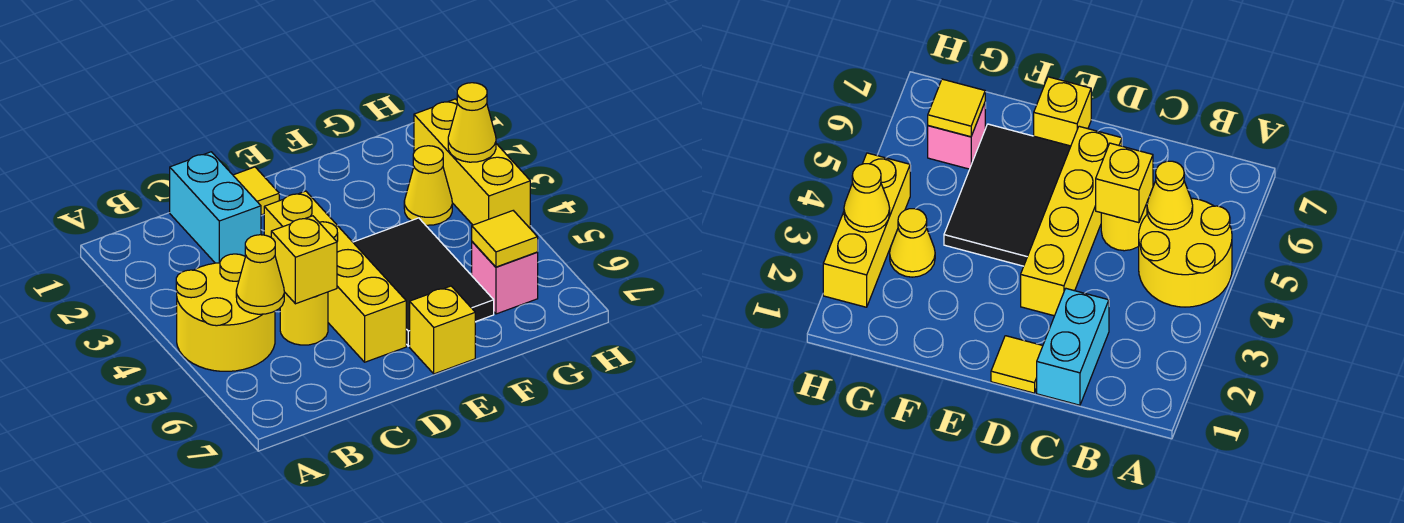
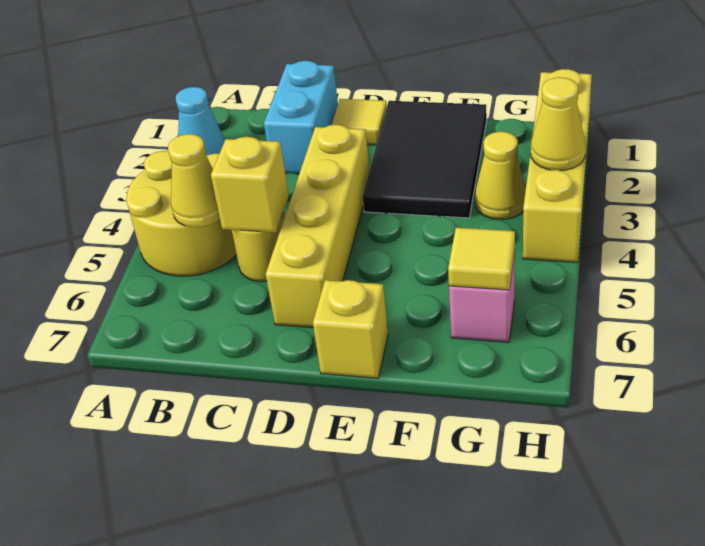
none -> cyan 1x1 cone [175,87,225,156]
black 2x3 tile [353,218,494,346] -> black 2x3 tile moved to [363,101,487,218]
yellow 1x3 brick [414,99,530,228] -> yellow 1x4 brick [523,69,592,262]

